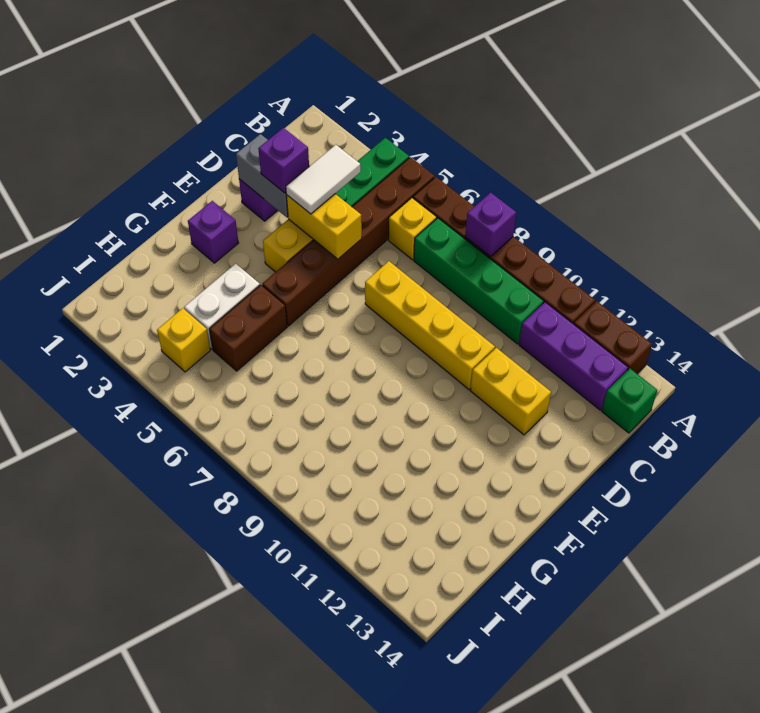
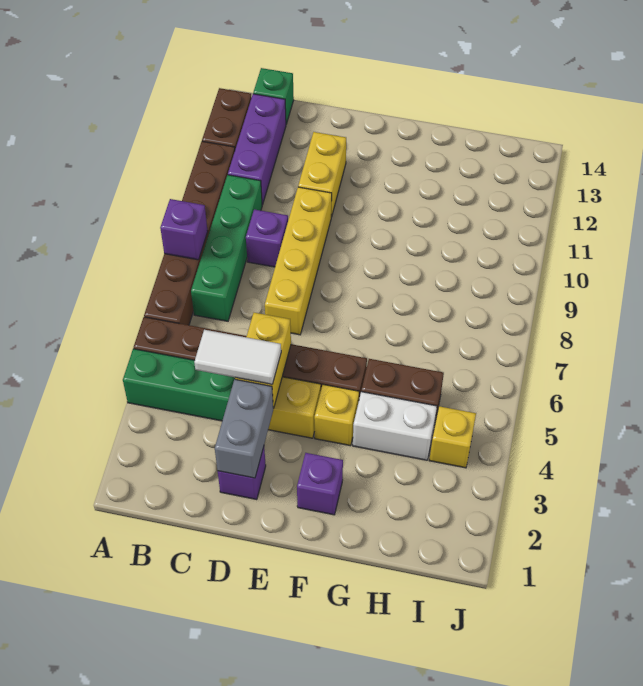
yellow 1x1 brick [389,198,437,260] -> yellow 1x1 brick moved to [314,385,359,446]
purple 1x1 brick [258,128,309,193] -> purple 1x1 brick moved to [246,209,288,267]

